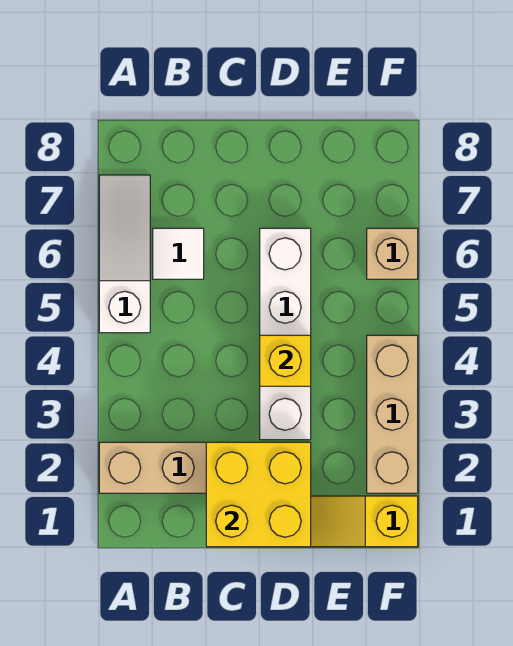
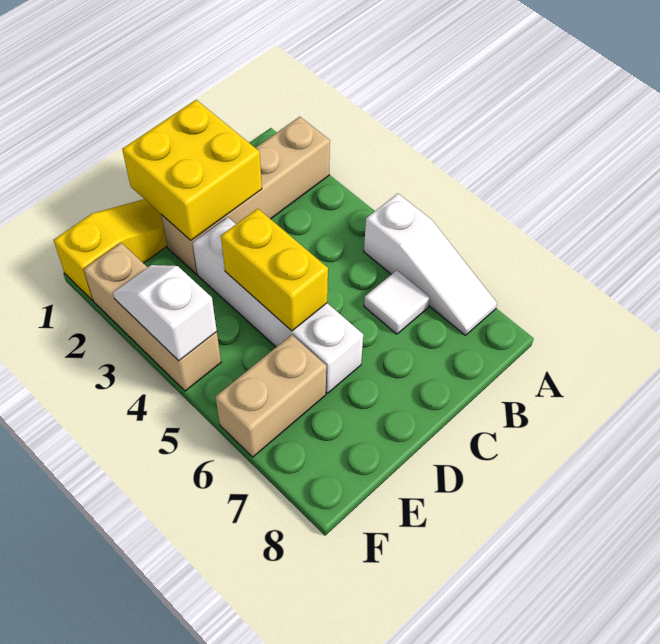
yellow 1x1 brick [260,335,311,386] -> yellow 1x2 brick [221,209,328,331]
none -> white 1x2 slope [113,265,217,361]
tan 1x1 brick [367,228,418,279] -> tan 1x2 brick [215,335,326,457]

